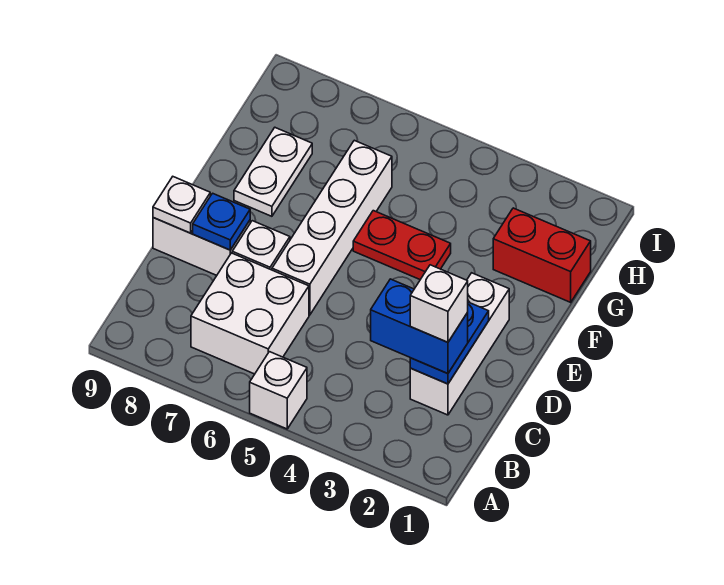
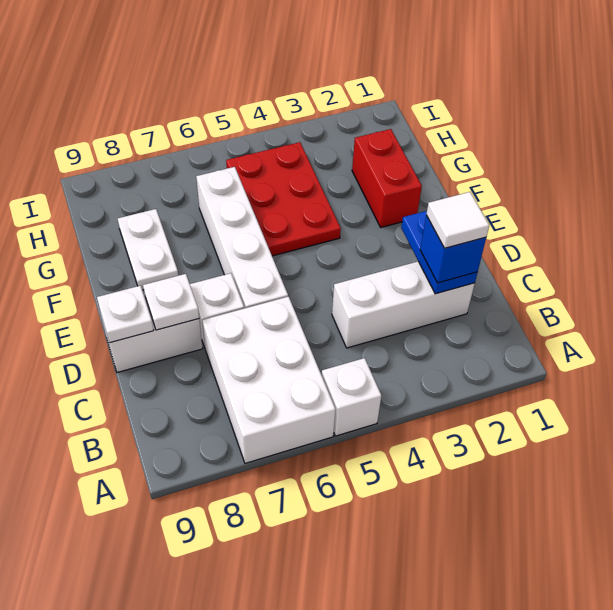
white 2x2 brick [191,253,309,374] -> white 2x3 brick [202,297,336,463]
white 1x3 brick [410,273,509,415] -> white 1x3 brick turned to [332,261,475,348]
blue 1x2 brick [371,279,468,374] -> blue 1x1 brick [420,215,486,283]
white 1x1 brick [410,265,468,342] -> white 1x1 tile [426,192,489,248]
blue 1x1 plate [193,193,250,250] -> white 1x1 plate [143,274,199,330]
red 1x2 plate [353,211,451,280] -> red 2x3 plate [226,142,341,256]
red 1x2 brick [493,208,591,302] -> red 1x2 brick turned to [352,129,422,227]

